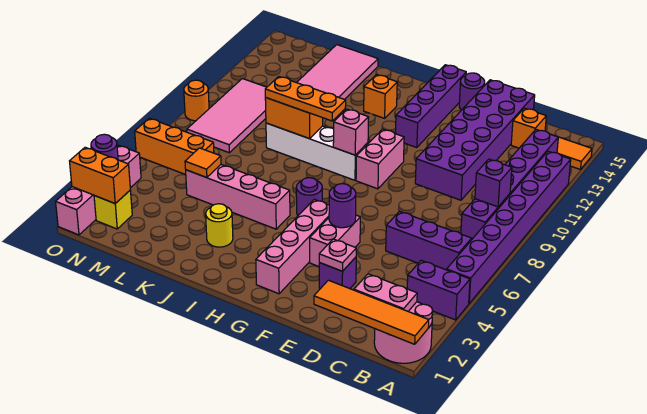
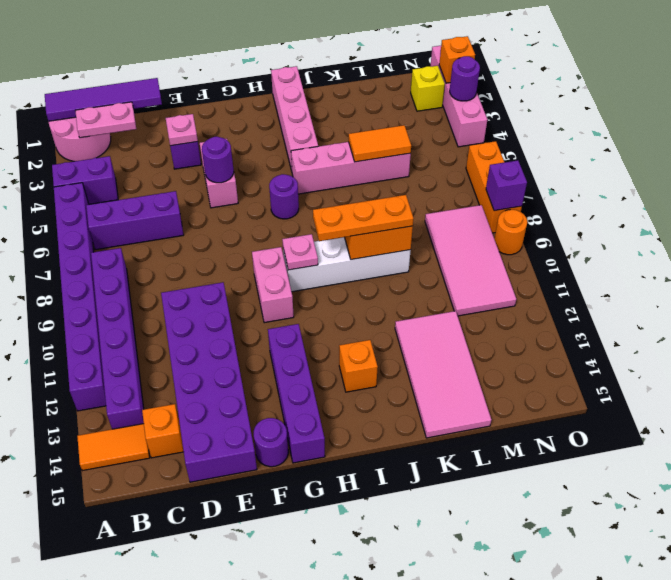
orange 1x4 tile [314,280,429,344] -> purple 1x4 tile [45,78,162,121]
purple 1x1 brick [475,159,512,207] -> purple 1x1 brick moved to [486,160,527,211]
pink 1x4 brick [256,200,329,294] -> pink 1x4 brick moved to [271,66,318,171]
pink 1x1 brick [333,109,369,155] -> pink 1x1 plate [282,234,318,270]
yellow 1x1 round brick [206,204,233,247] -> none
orange 1x1 tile [185,148,221,178] -> orange 1x2 tile [349,125,411,162]
orange 1x3 brick [135,118,214,175] -> orange 1x3 brick turned to [466,141,522,233]
orange 1x2 brick [70,147,130,203] -> orange 1x1 brick [439,36,475,83]

